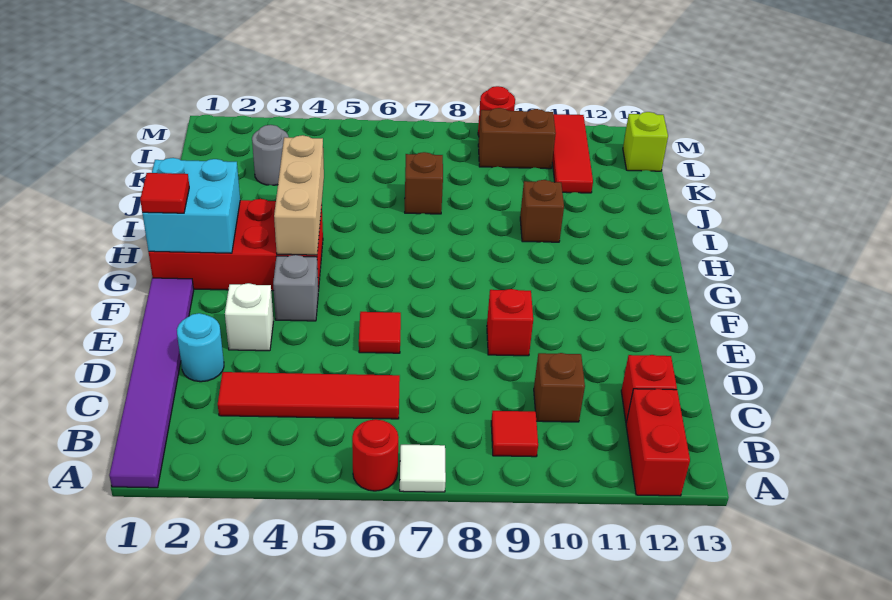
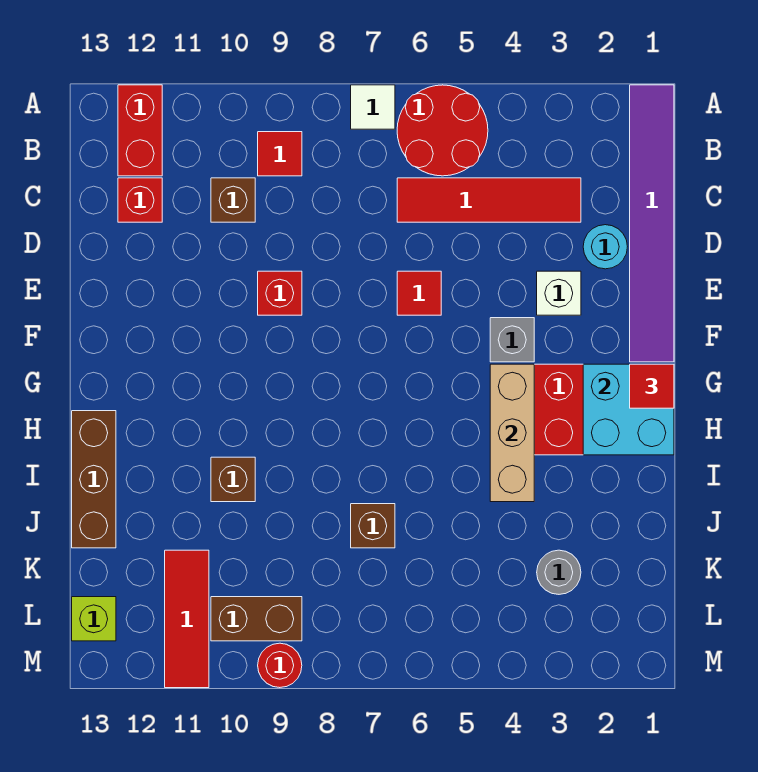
red 1x1 round brick [352,419,398,491] -> red 2x2 round brick [397,85,488,176]
none -> brown 1x3 brick [72,411,116,548]

